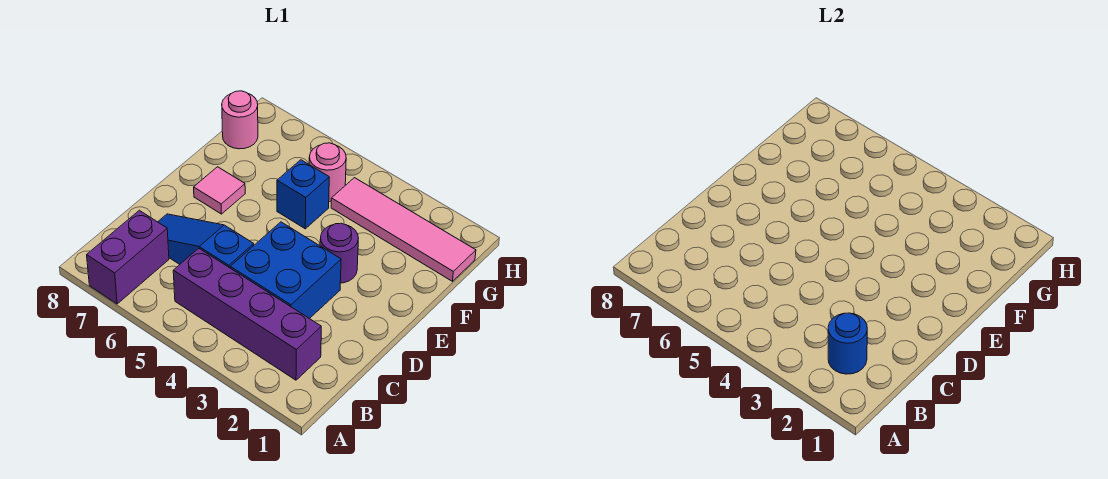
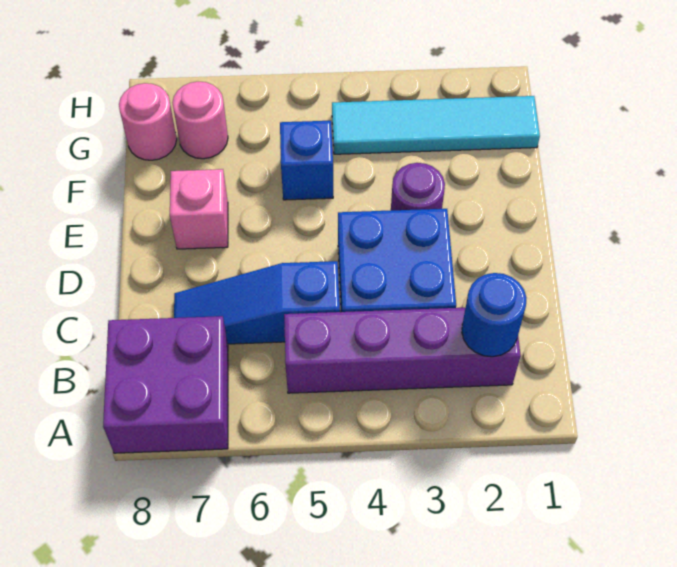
purple 1x2 brick [87,210,169,304] -> purple 2x2 brick [103,316,228,453]
pink 1x1 tile [194,167,245,214] -> pink 1x1 brick [170,169,228,249]
pink 1x4 tile [331,178,476,281] -> cyan 1x4 tile [332,96,540,154]
pink 1x1 round brick [309,143,346,202] -> pink 1x1 round brick moved to [172,82,228,159]

